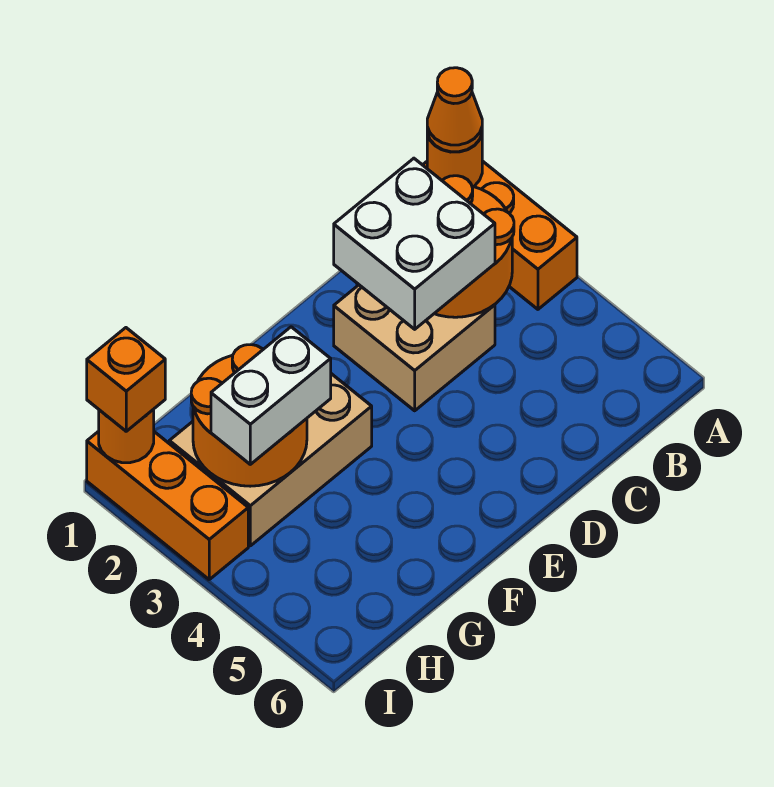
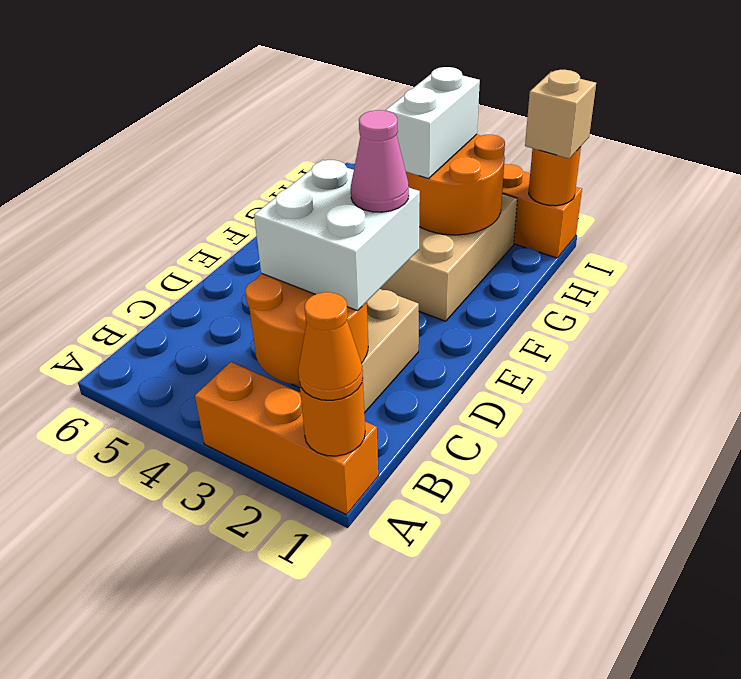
none -> pink 1x1 cone [351,110,409,212]
orange 1x1 brick [87,328,165,431] -> tan 1x1 brick [525,70,596,159]

